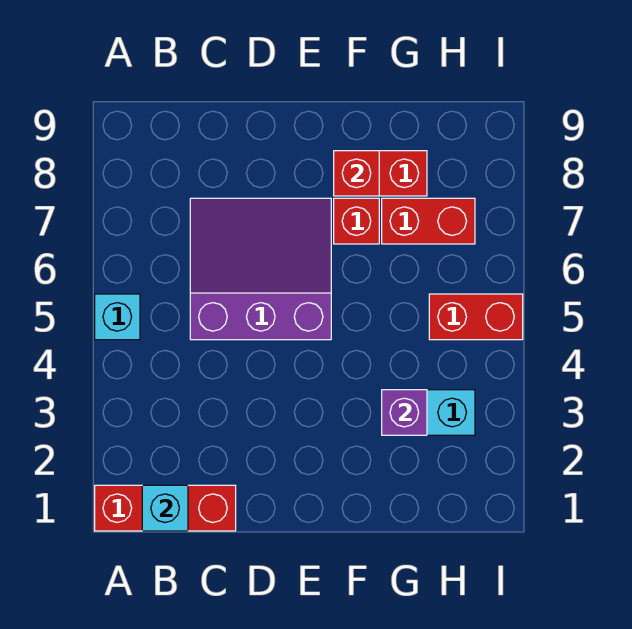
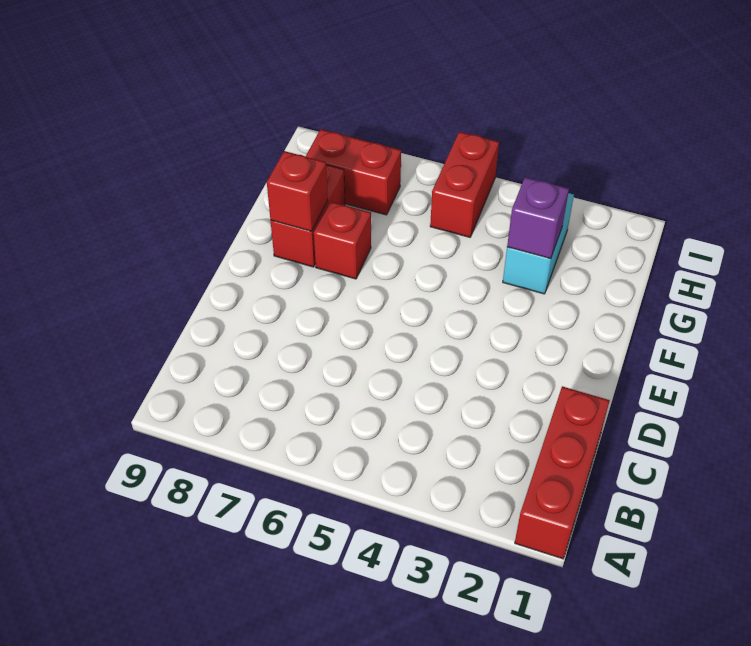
cyan 1x1 brick [95,294,140,340] -> none
cyan 1x1 brick [142,485,188,531] -> none
purple 3x3 slope [190,198,331,340] -> none
red 1x2 brick [382,198,475,244] -> red 1x2 brick turned to [305,129,401,215]

